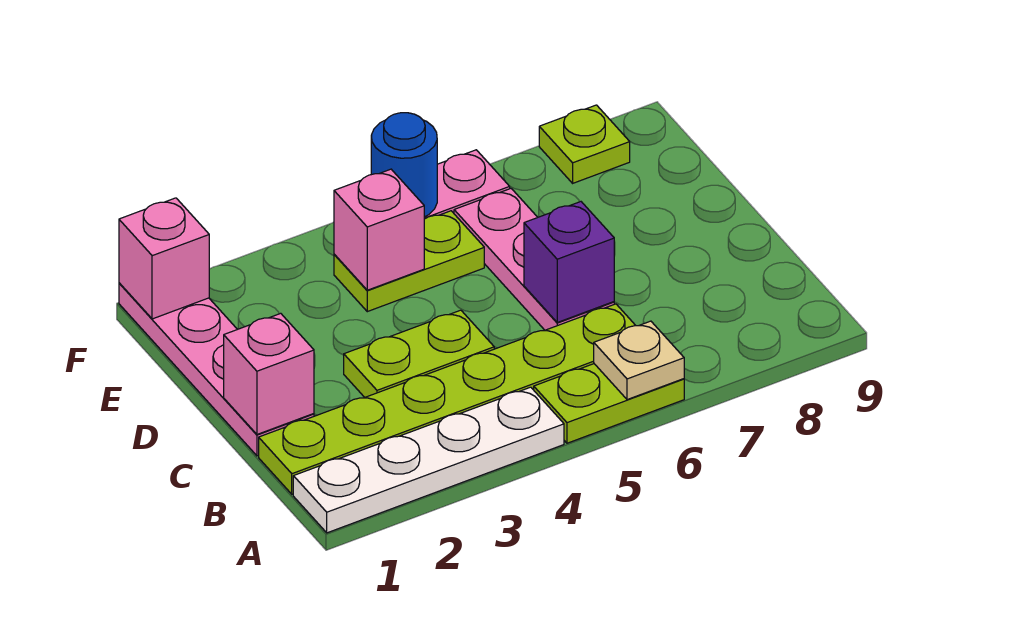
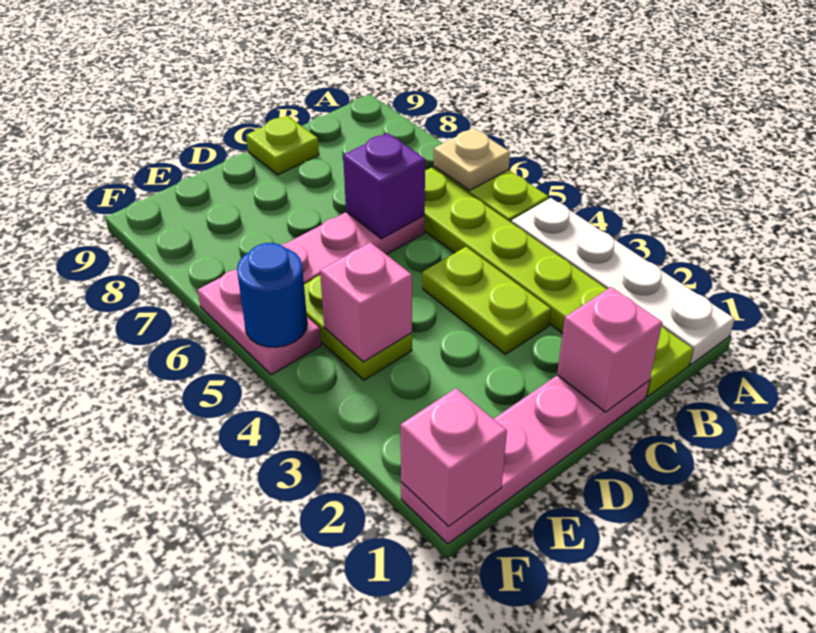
lime 1x1 plate [539,105,630,183] -> lime 1x1 plate moved to [246,116,319,175]

